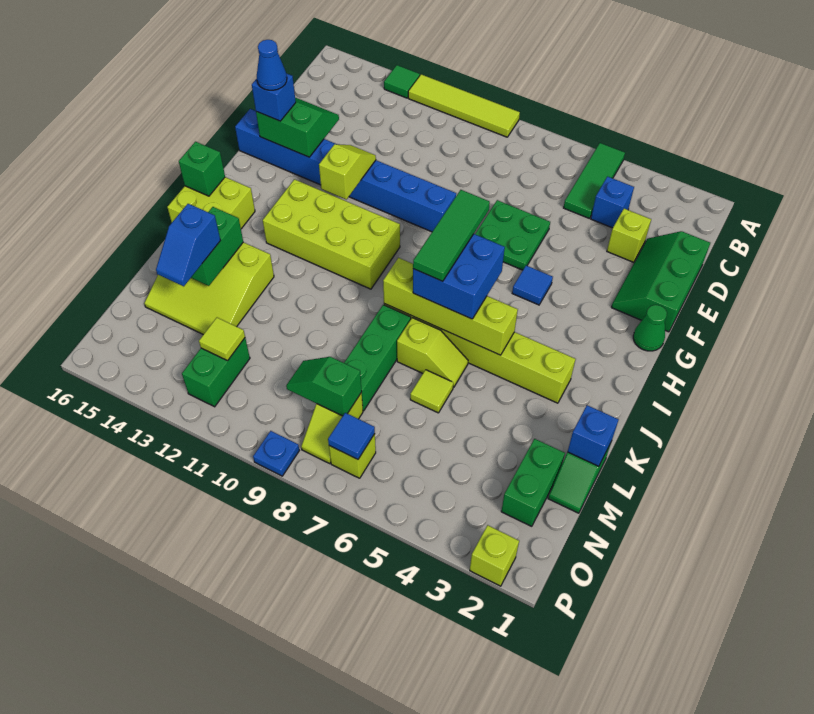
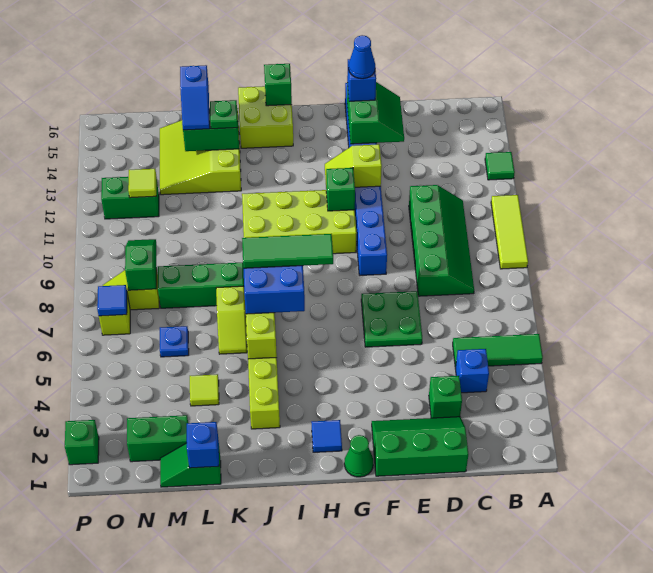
lime 1x4 tile [408,74,520,137] -> lime 1x3 tile [491,195,528,269]
none -> green 2x4 slope [409,185,474,296]
lime 1x1 brick [607,209,651,262] -> green 1x1 brick [429,376,462,418]
lime 1x2 slope [319,144,376,199] -> lime 1x2 slope turned to [325,144,382,187]
blue 1x1 tile [512,265,553,305] -> blue 1x1 tile moved to [311,420,342,452]
none -> green 1x1 brick [326,168,355,211]
lime 2x4 brick [263,179,400,289] -> lime 2x4 brick turned to [242,190,357,254]
none -> green 1x1 plate [210,100,238,129]
lime 1x1 tile [410,370,453,413] -> lime 1x1 tile moved to [190,374,219,406]
blue 1x2 slope [156,204,221,286] -> blue 1x2 slope turned to [180,65,210,130]
lime 1x1 brick [470,525,519,586] -> green 1x1 brick [65,420,99,465]
blue 1x1 plate [253,431,299,476] -> blue 1x1 plate moved to [160,326,189,357]

